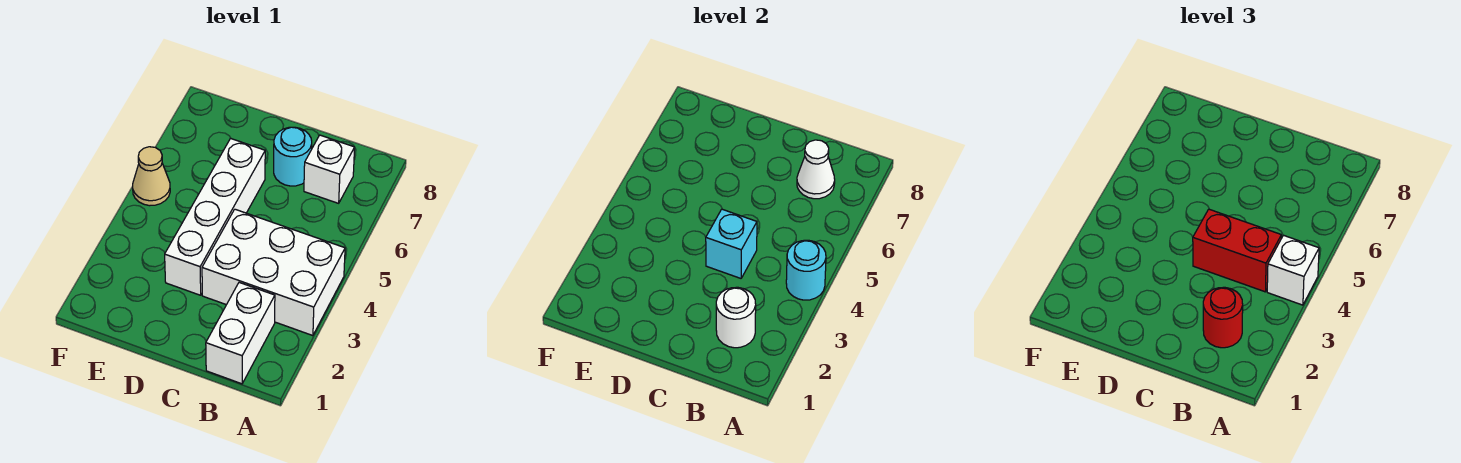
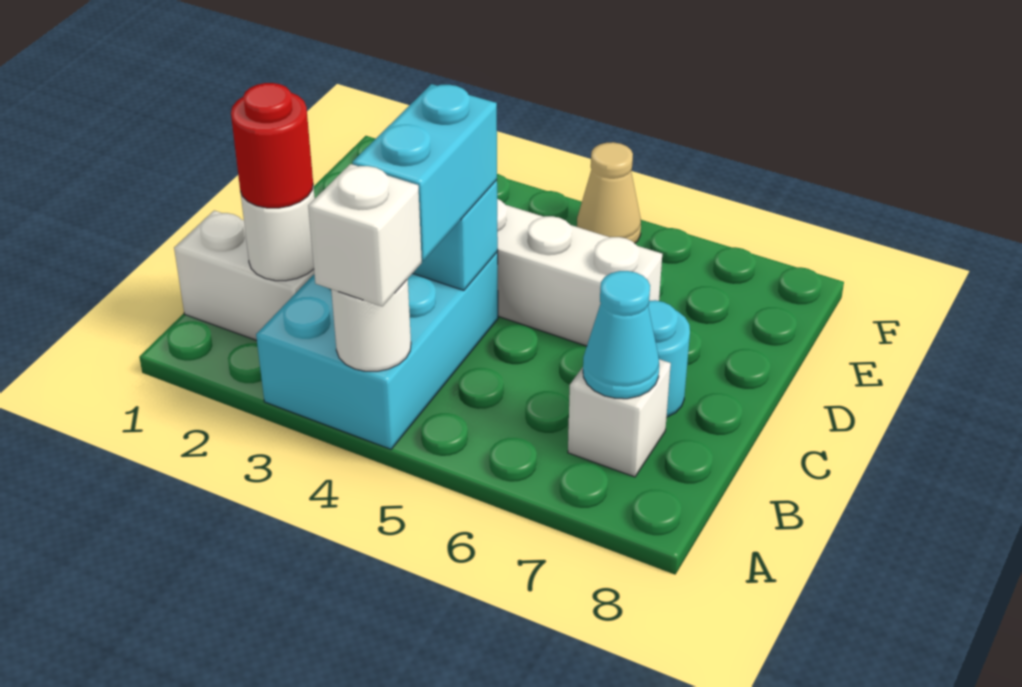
white 2x3 brick [202,209,345,336] -> cyan 2x3 brick [256,252,498,449]
cyan 1x1 round brick [786,240,826,300] -> white 1x1 round brick [331,279,411,371]
red 1x2 brick [1193,209,1281,292] -> cyan 1x2 brick [352,84,497,261]
white 1x1 cone [797,140,835,199] -> cyan 1x1 cone [583,271,659,399]

